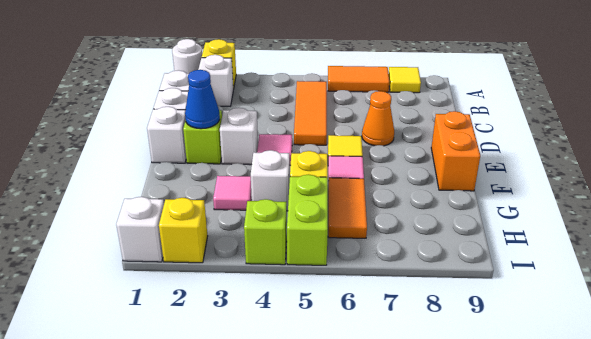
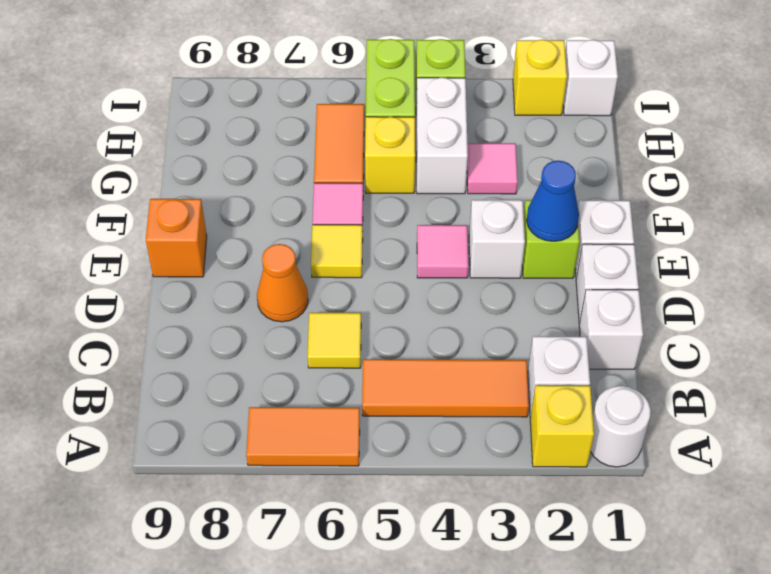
yellow 1x1 tile [389,67,421,93] -> yellow 1x1 tile moved to [308,313,361,368]
orange 1x3 tile [294,81,327,145] -> orange 1x3 tile turned to [362,359,529,417]
orange 1x2 brick [431,111,480,191] -> orange 1x1 brick [146,199,207,277]
white 1x1 brick [251,150,290,211] -> white 1x2 brick [416,77,468,194]

